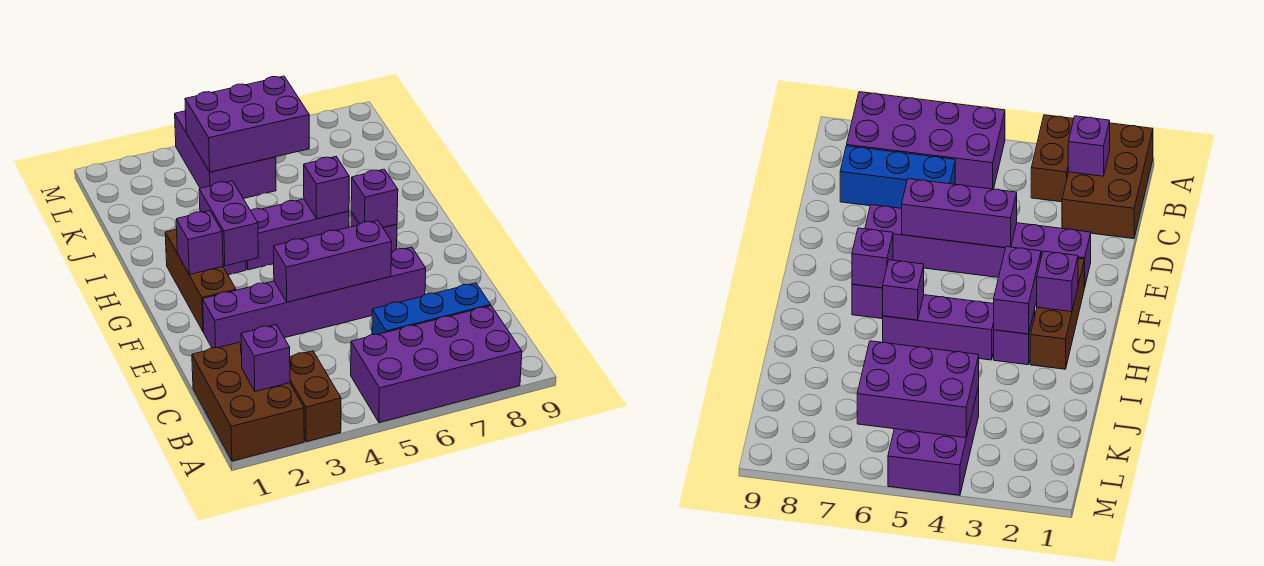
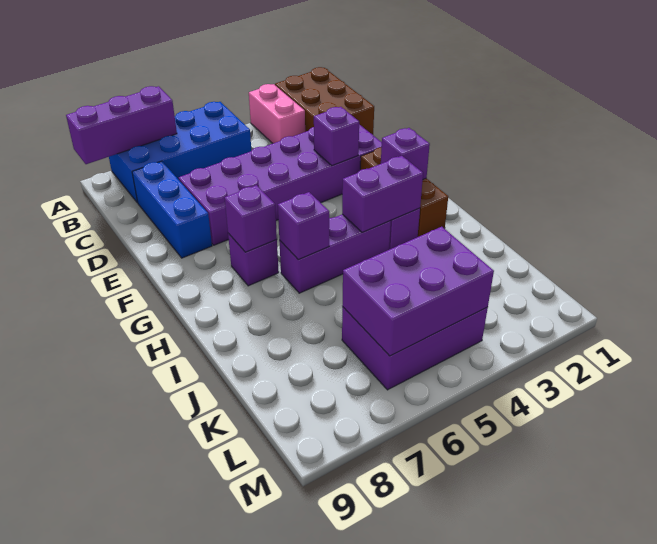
brown 1x2 brick [290,351,341,442] -> pink 1x2 brick [249,84,305,143]
purple 2x4 brick [351,306,522,423] -> blue 2x4 brick [109,102,251,203]
purple 1x1 brick [241,325,290,392] -> purple 1x1 brick moved to [314,107,359,166]
blue 1x3 brick [372,283,491,335] -> blue 1x3 brick turned to [132,161,212,258]
purple 1x6 brick [203,247,426,348] -> purple 2x6 brick [179,124,382,245]
purple 1x3 brick [274,221,392,302] -> purple 1x3 brick moved to [66,86,177,164]
purple 1x2 brick [199,181,258,266] -> purple 1x2 brick turned to [342,156,423,233]
purple 2x3 brick [175,111,276,199] -> purple 2x3 brick turned to [342,307,488,390]

